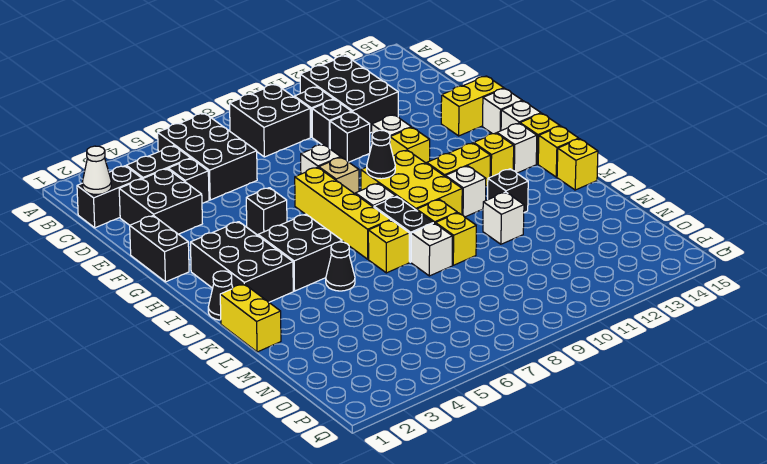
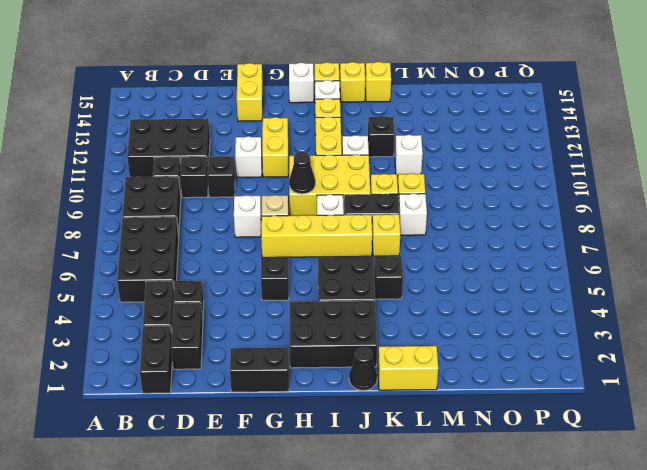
black 2x3 brick [158,113,257,200] -> black 2x3 brick turned to [117,217,179,302]
white 1x1 cone [83,146,111,194] -> none
black 2x2 brick [119,169,202,234] -> black 1x2 brick [171,303,203,369]
yellow 1x1 brick [390,127,430,163] -> yellow 1x2 brick [262,117,288,177]
white 1x1 brick [483,88,522,134] -> none
black 1x1 cone [326,242,355,291] -> black 1x1 brick [374,256,403,299]

